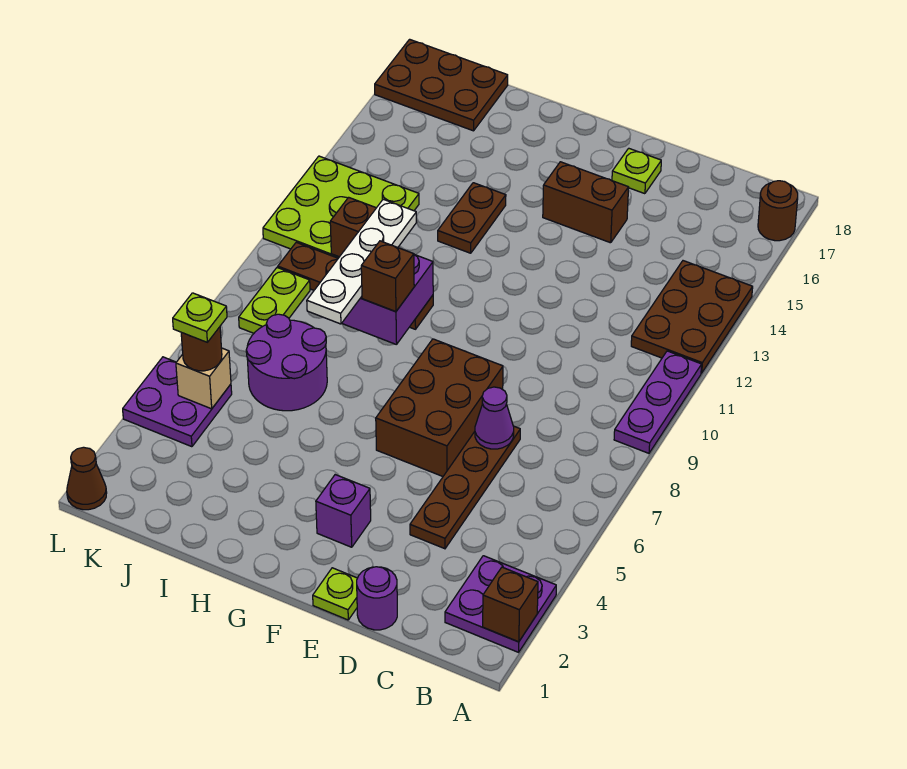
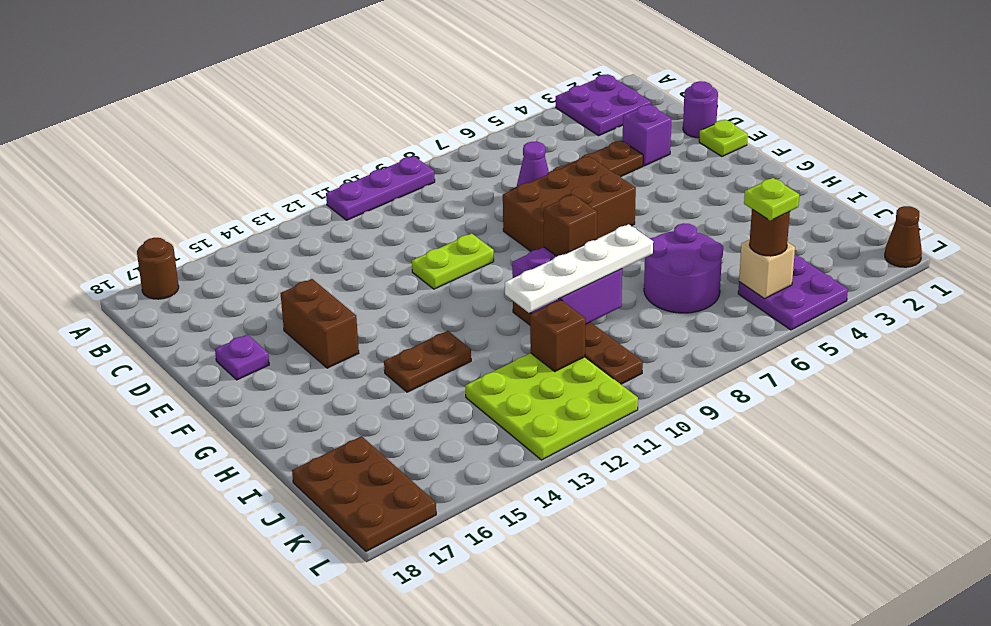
brown 1x1 brick [483,567,538,642] -> none
brown 2x3 plate [631,261,753,373] -> none
lime 1x1 plate [612,148,661,194] -> purple 1x1 plate [215,334,269,380]
purple 1x1 brick [316,475,371,547] -> purple 1x1 brick moved to [623,104,671,166]
lime 1x2 plate [239,268,310,333] -> lime 1x2 plate moved to [412,234,494,289]

